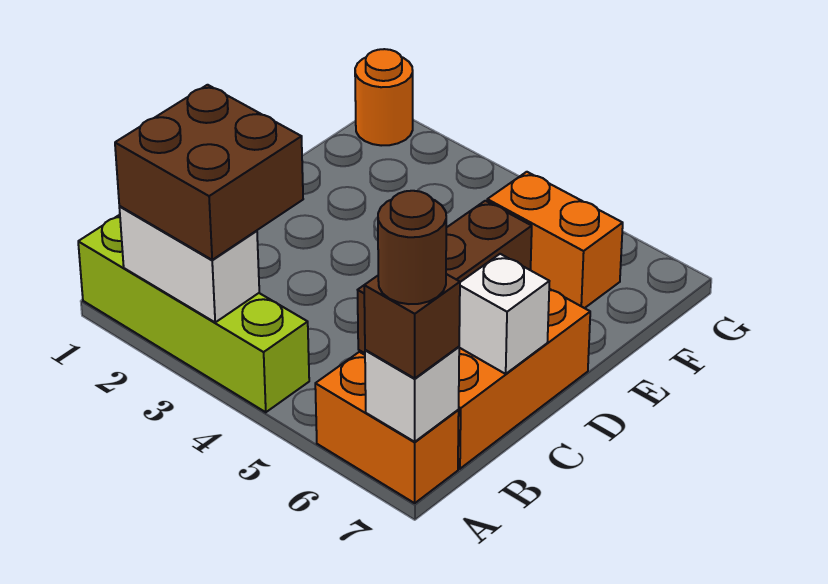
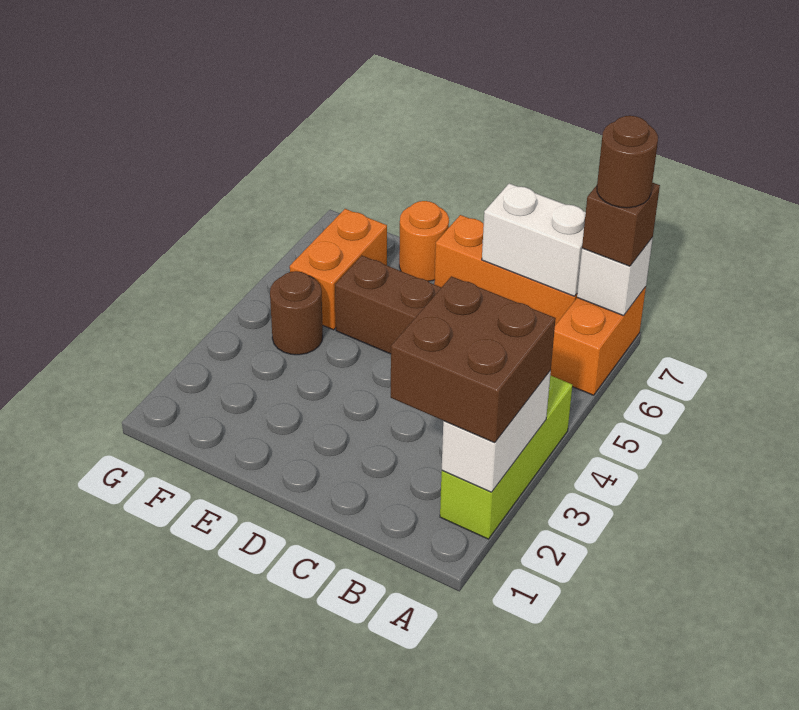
lime 1x4 brick [78,215,309,412] -> lime 1x3 brick [440,375,572,539]
white 1x1 brick [459,254,549,374] -> white 1x2 brick [482,184,586,296]
none -> brown 1x1 round brick [270,271,323,355]
orange 1x1 round brick [355,49,413,146] -> orange 1x1 round brick moved to [399,201,449,281]

